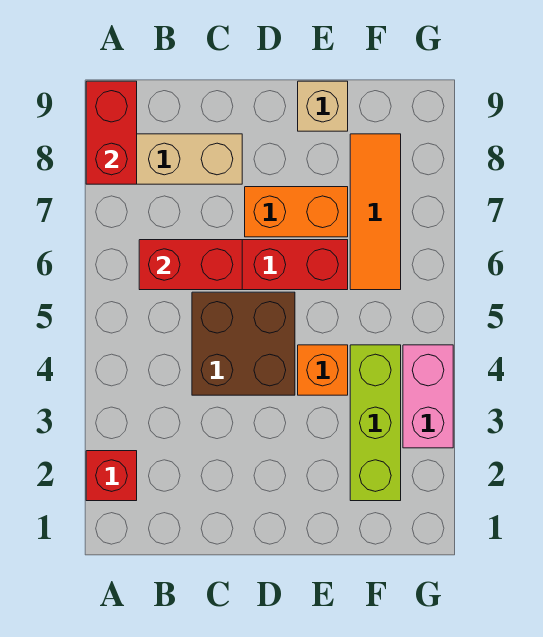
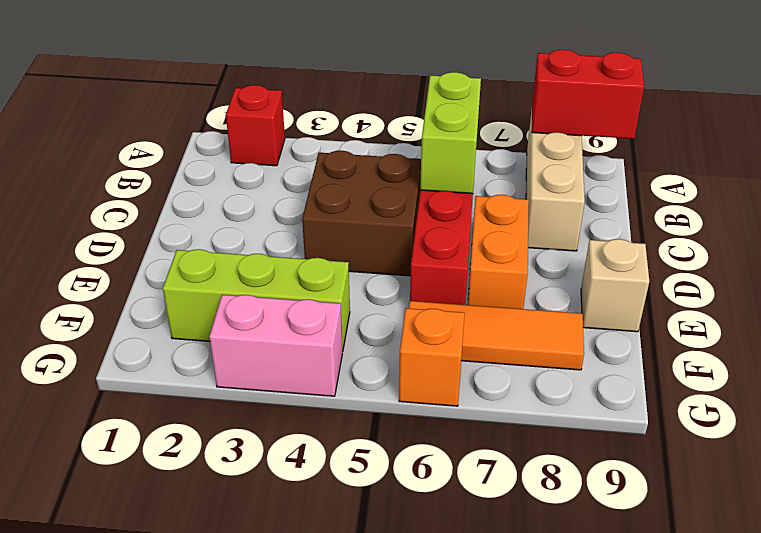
red 1x2 brick [139,240,242,290] -> lime 1x2 brick [420,72,481,194]
orange 1x1 brick [298,345,348,395] -> orange 1x1 brick moved to [399,308,464,406]

